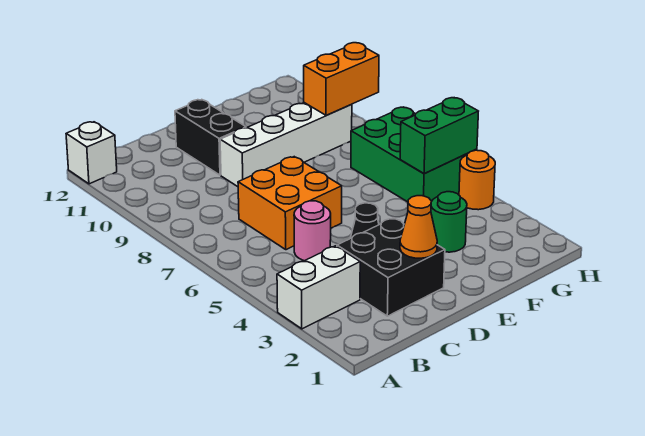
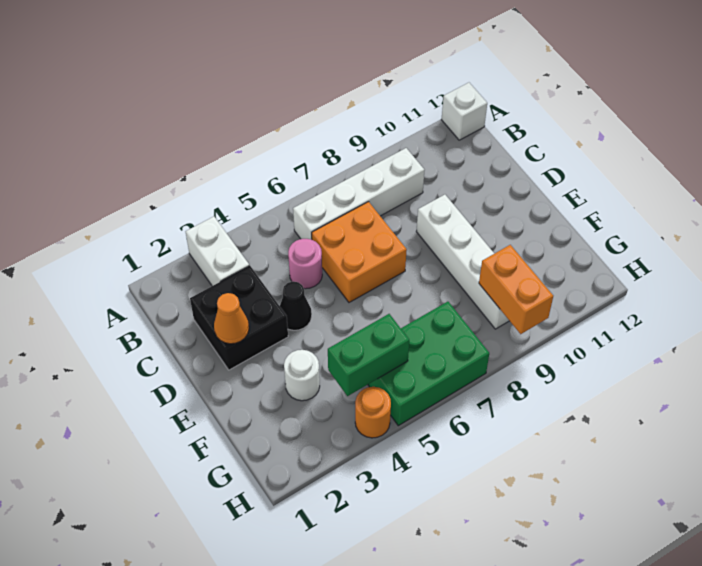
none -> white 1x4 brick [293,148,424,240]
black 1x2 brick [175,100,246,175] -> none
green 1x1 round brick [431,192,467,252] -> white 1x1 round brick [284,350,320,401]
green 1x2 brick [400,98,478,174] -> green 1x2 brick turned to [328,314,409,396]

